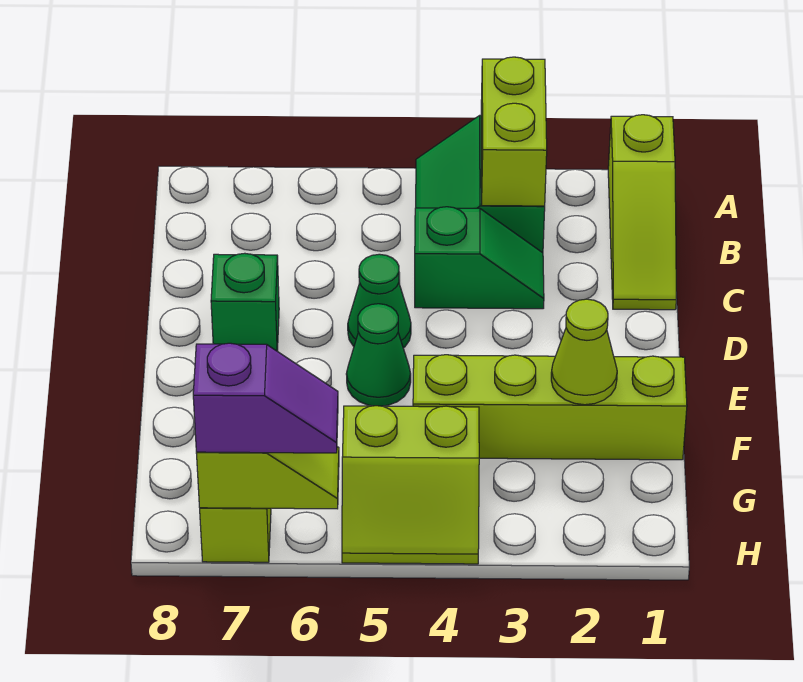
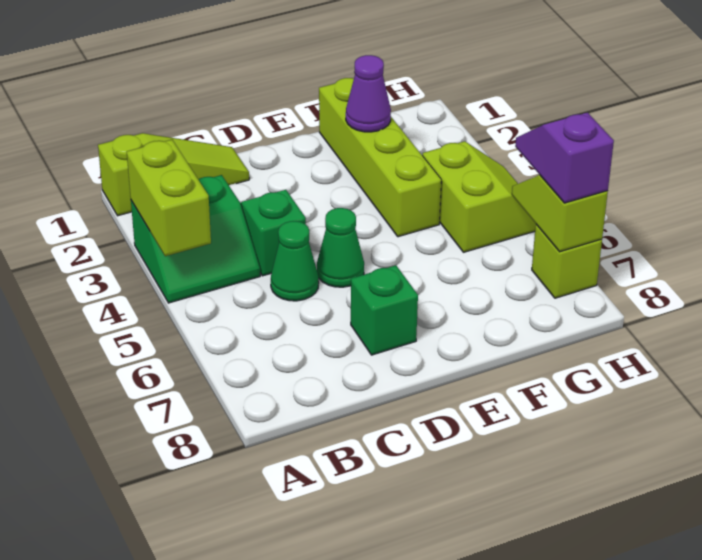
lime 1x2 brick [481,57,547,206] -> lime 1x2 brick turned to [127,140,211,256]
green 1x1 cone [346,304,411,406] -> green 1x1 cone moved to [271,221,319,301]
lime 1x1 cone [551,299,617,405] -> purple 1x1 cone [346,55,391,132]

